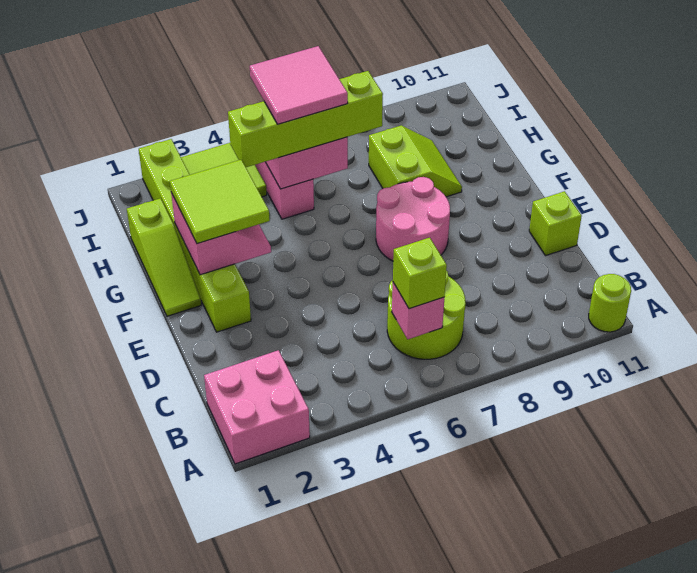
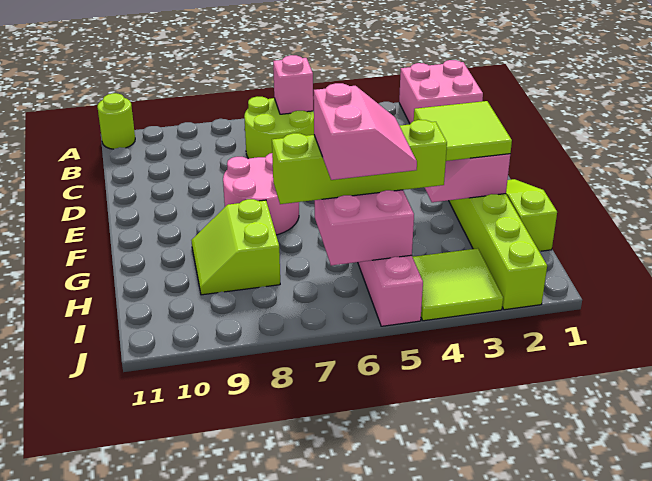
lime 1x1 brick [393,238,447,309] -> none
lime 1x1 brick [529,191,582,255] -> none
pink 2x2 tile [250,46,348,124] -> pink 2x2 slope [314,83,417,180]

